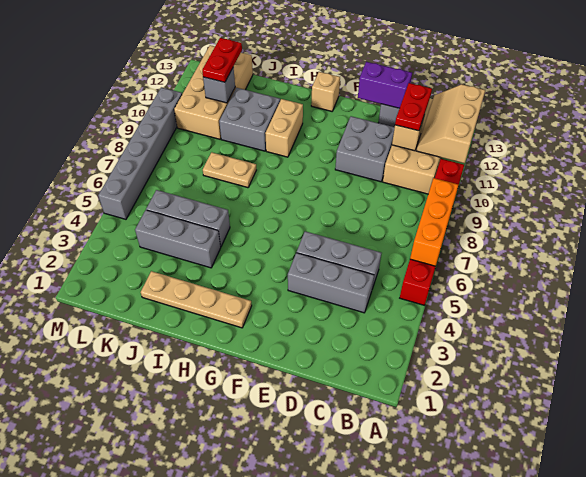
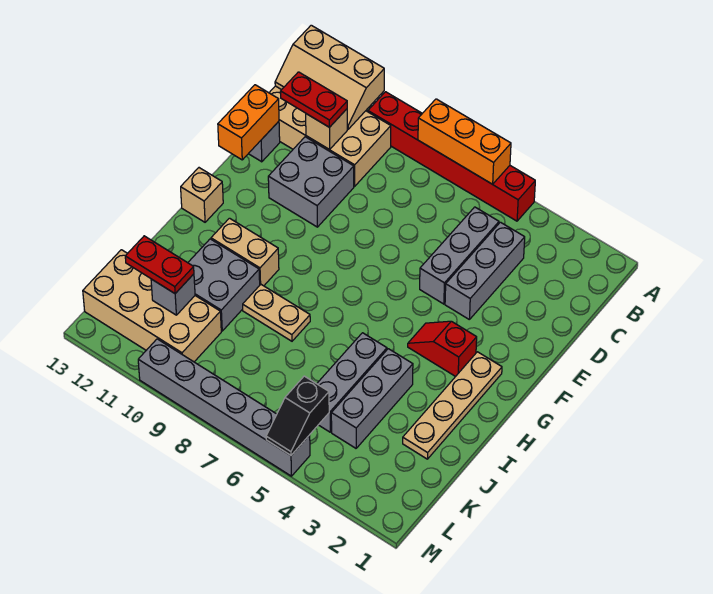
purple 1x2 brick [358,62,412,108] -> orange 1x2 brick [218,85,279,160]
none -> red 1x2 slope [408,321,477,377]
tan 1x2 plate [203,152,256,188] -> tan 1x2 plate turned to [243,285,310,341]
none -> black 1x2 slope [266,376,329,455]

